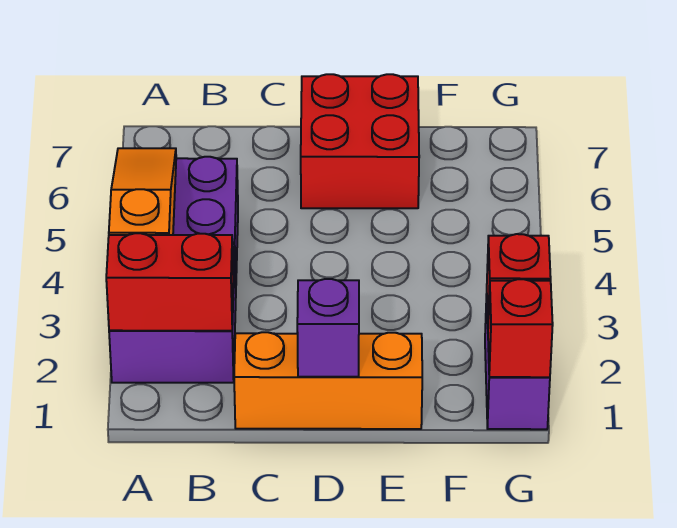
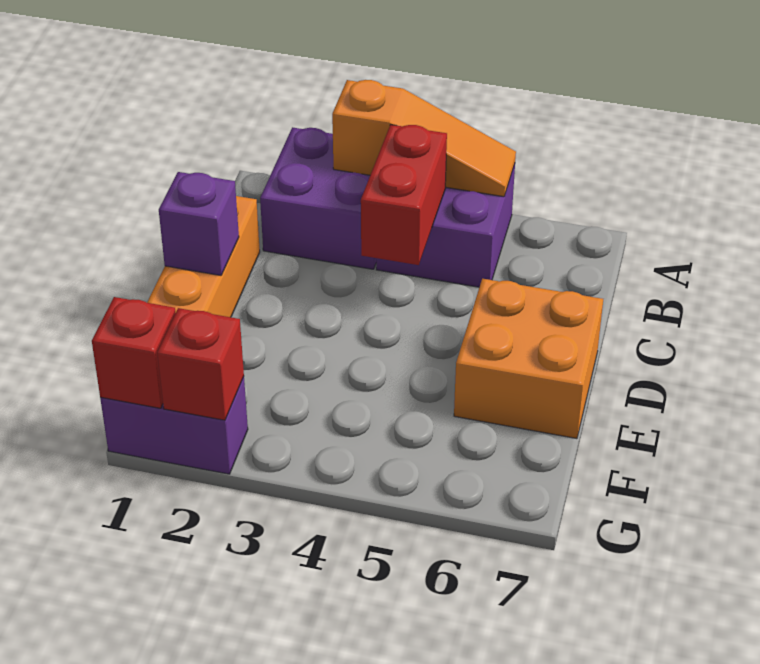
red 1x2 brick [106,233,233,331] -> red 1x2 brick moved to [361,125,447,265]
red 2x2 brick [301,74,419,208] -> orange 2x2 brick [454,279,603,439]

